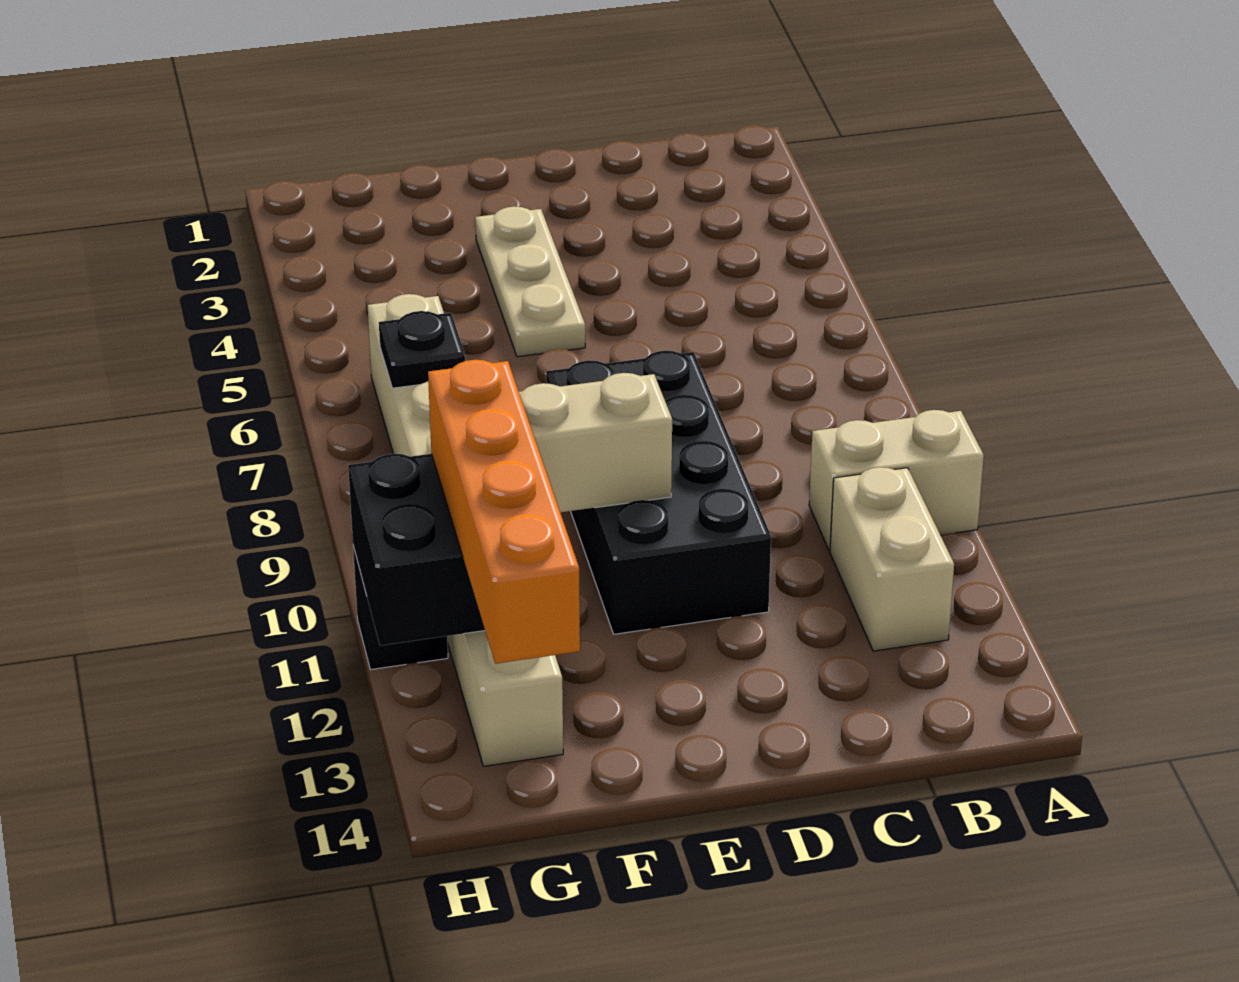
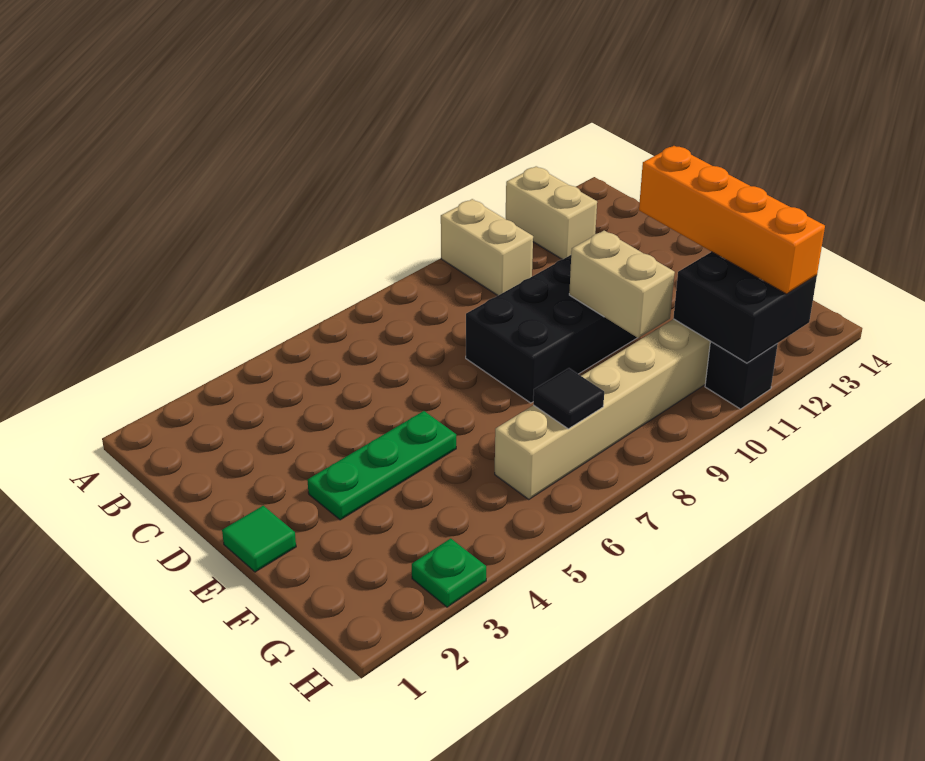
tan 1x2 brick [830,467,954,651] -> tan 1x2 brick turned to [506,166,597,259]
none -> green 1x1 tile [222,506,296,572]
tan 1x3 plate [475,206,585,357] -> green 1x3 plate [307,411,456,520]
black 1x1 plate [379,311,465,388] -> black 1x1 tile [533,368,604,429]
orange 1x4 brick [428,360,580,664] -> orange 1x4 brick turned to [639,146,825,294]
none -> green 1x1 plate [412,538,486,607]

